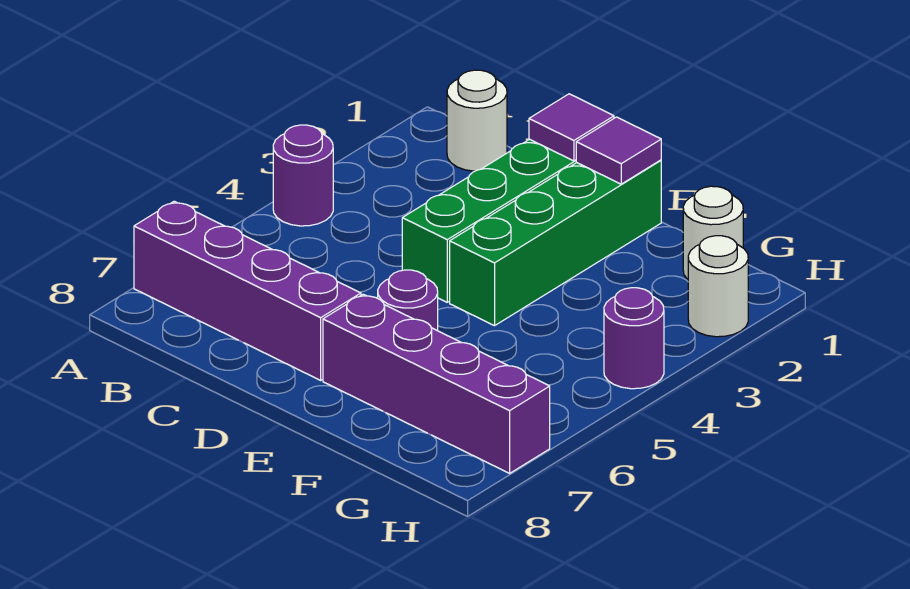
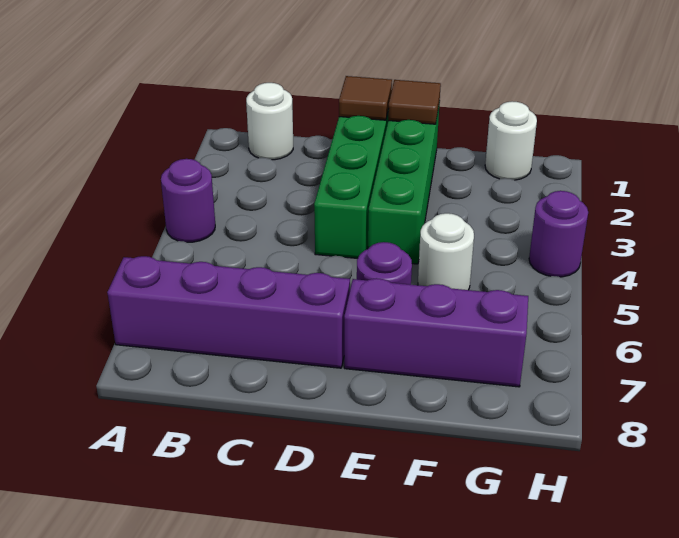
purple 1x1 tile [529,94,614,161] -> brown 1x1 tile [339,76,392,120]
purple 1x1 tile [576,117,661,184] -> brown 1x1 tile [388,80,441,124]
purple 1x4 brick [323,294,550,473] -> purple 1x3 brick [344,278,528,387]
white 1x1 round brick [688,236,748,337] -> white 1x1 round brick moved to [418,213,474,290]

